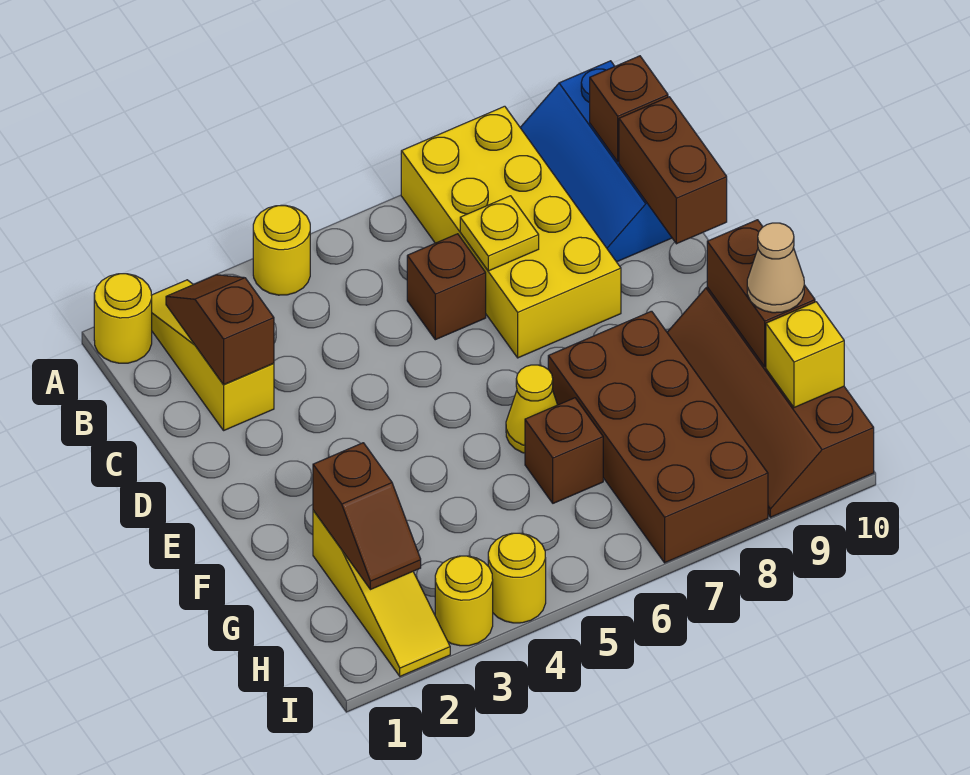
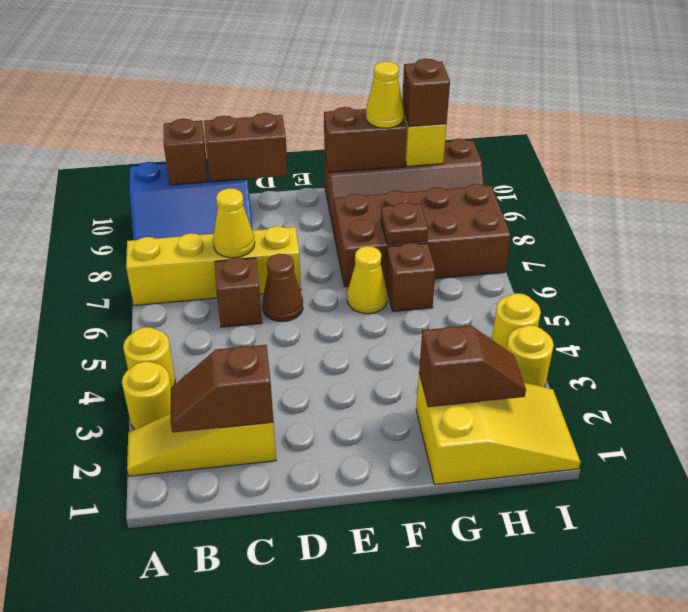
yellow 1x1 round brick [94,274,152,363] -> yellow 1x1 round brick moved to [122,361,171,430]
yellow 2x4 brick [401,106,621,358] -> yellow 1x4 brick [126,226,301,305]
yellow 1x1 plate [460,196,539,271] -> yellow 1x1 cone [213,188,255,258]
none -> brown 1x1 cone [262,254,303,321]
yellow 1x3 slope [313,510,450,676] -> yellow 2x3 slope [416,373,581,485]
none -> brown 1x1 plate [381,202,428,245]
tan 1x1 cone [747,223,804,313] -> yellow 1x1 cone [366,61,404,128]
none -> brown 1x1 brick [402,59,450,127]

